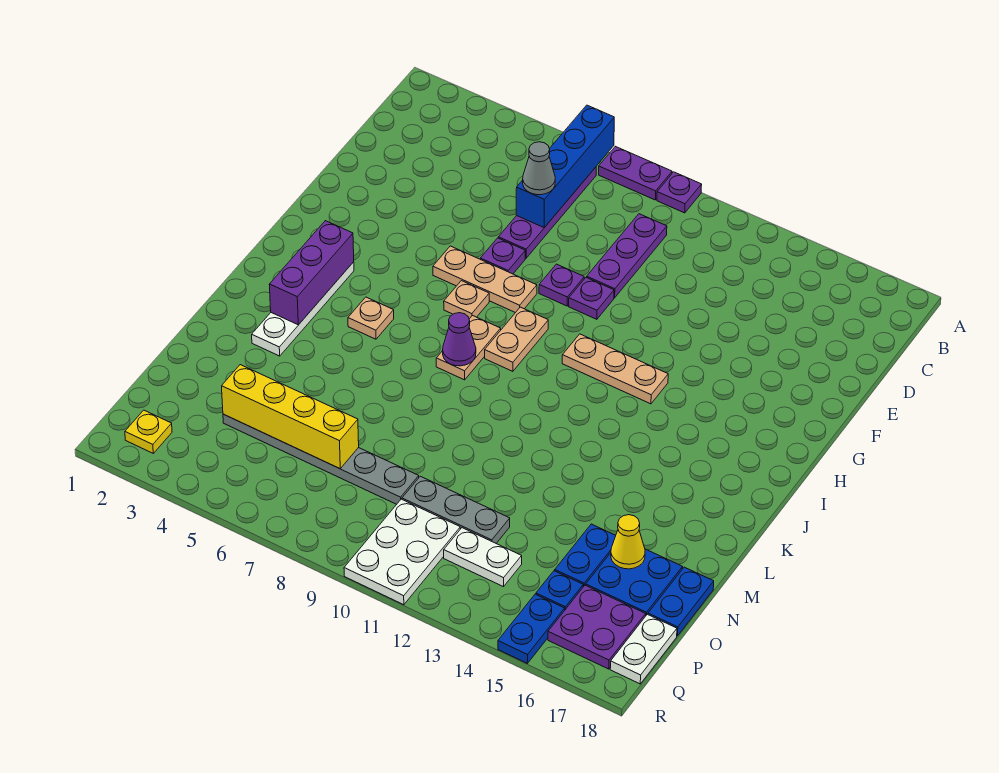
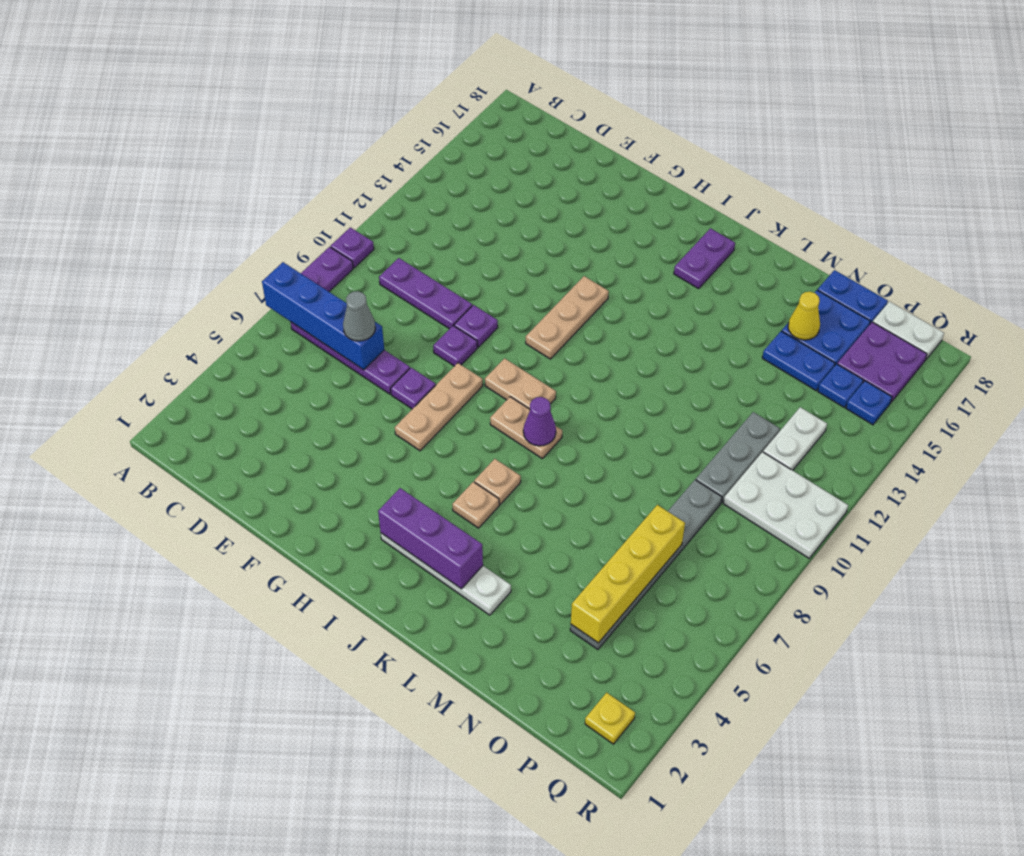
tan 1x1 plate [444,281,489,319] -> tan 1x1 plate moved to [474,459,521,504]
none -> purple 1x2 plate [674,228,735,289]
blue 1x2 plate [498,594,565,663] -> blue 1x1 plate [846,381,892,425]

